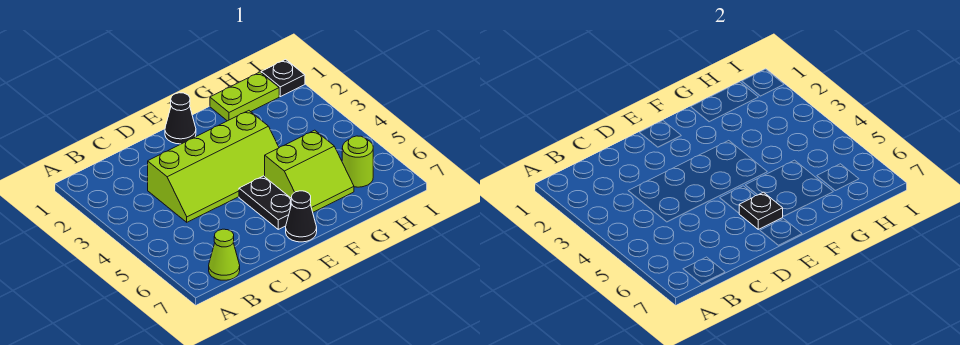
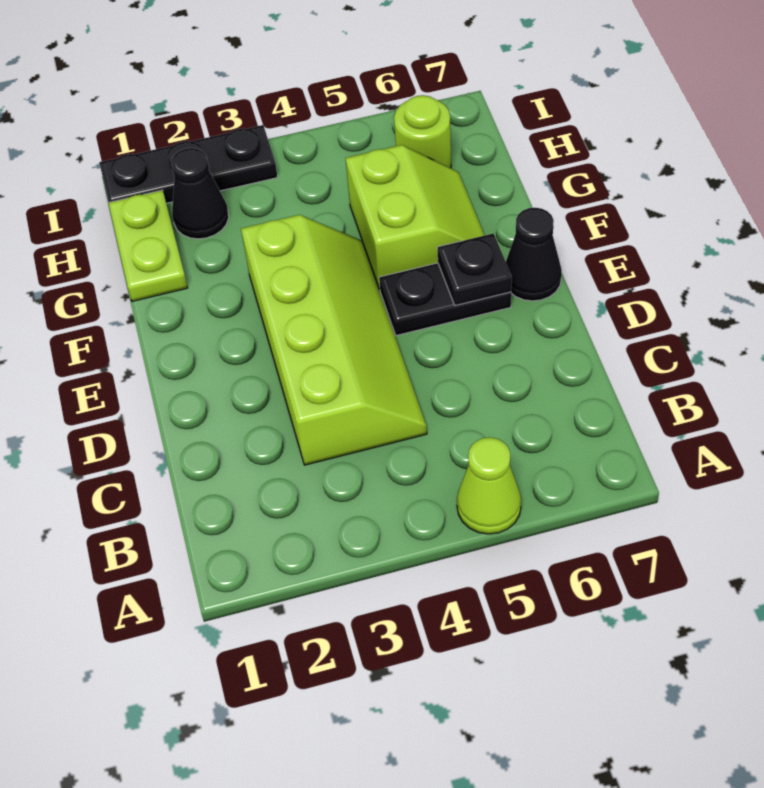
lime 1x1 cone [209,229,240,280] -> lime 1x1 cone moved to [457,437,521,534]
black 1x1 cone [165,93,196,144] -> black 1x1 cone moved to [171,148,229,239]
black 1x1 plate [261,59,305,97] -> black 1x3 plate [99,125,277,203]

